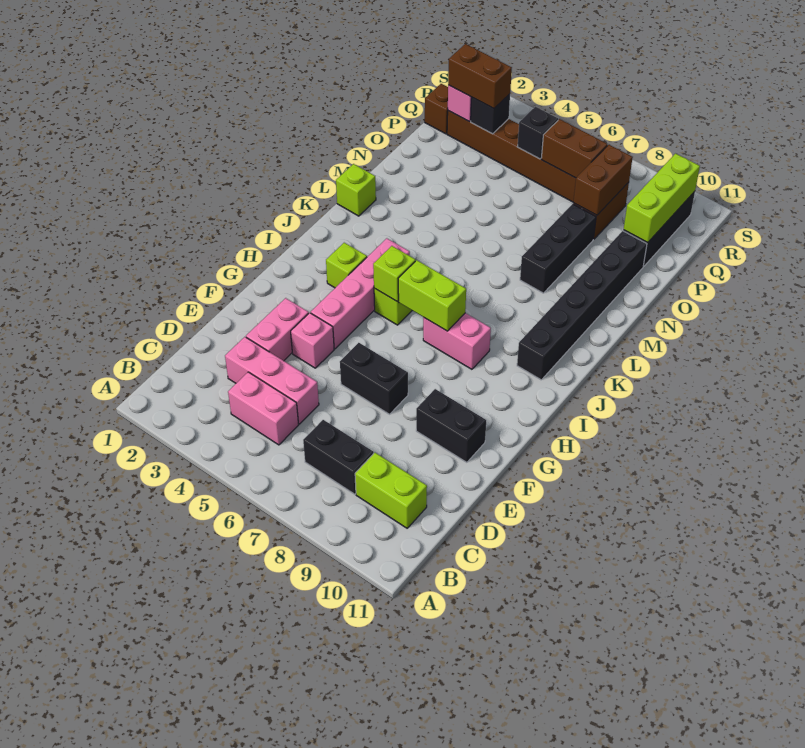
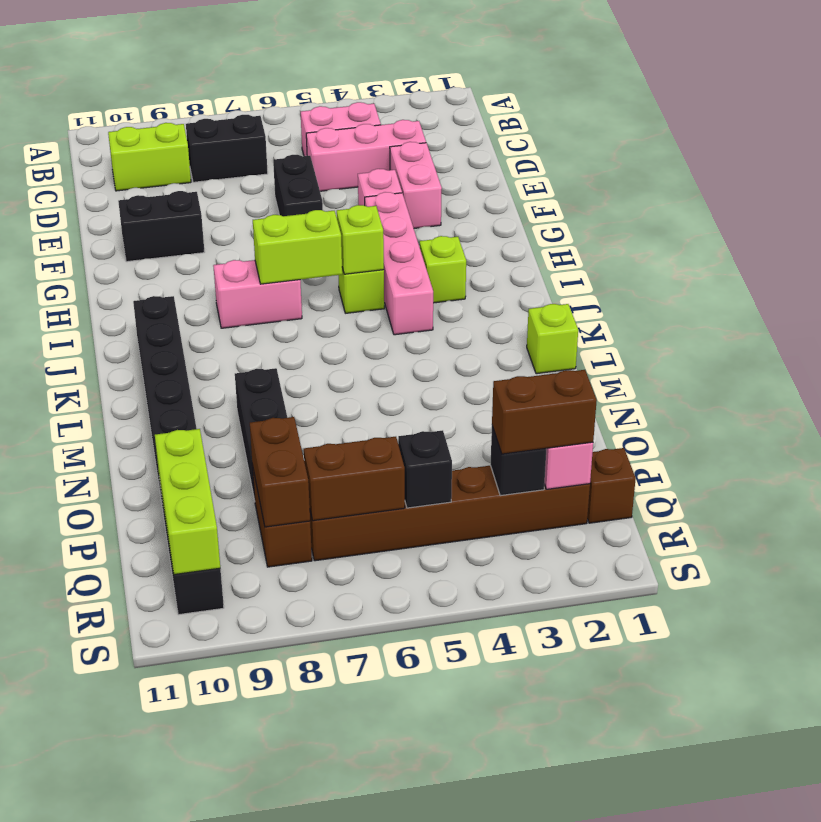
black 1x2 brick [340,343,408,414] -> black 1x2 brick turned to [273,155,323,216]

